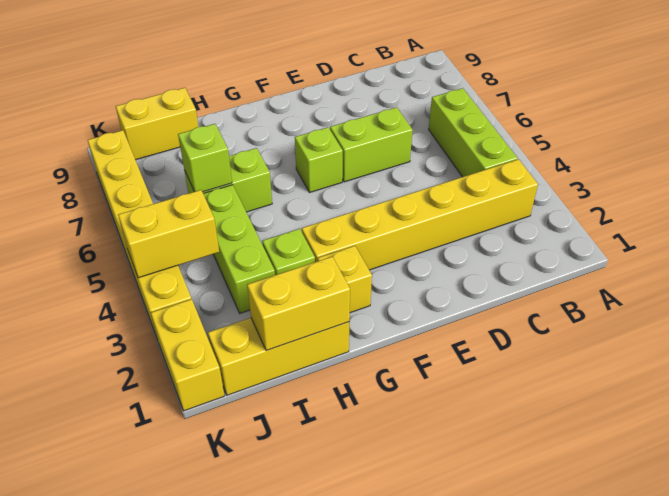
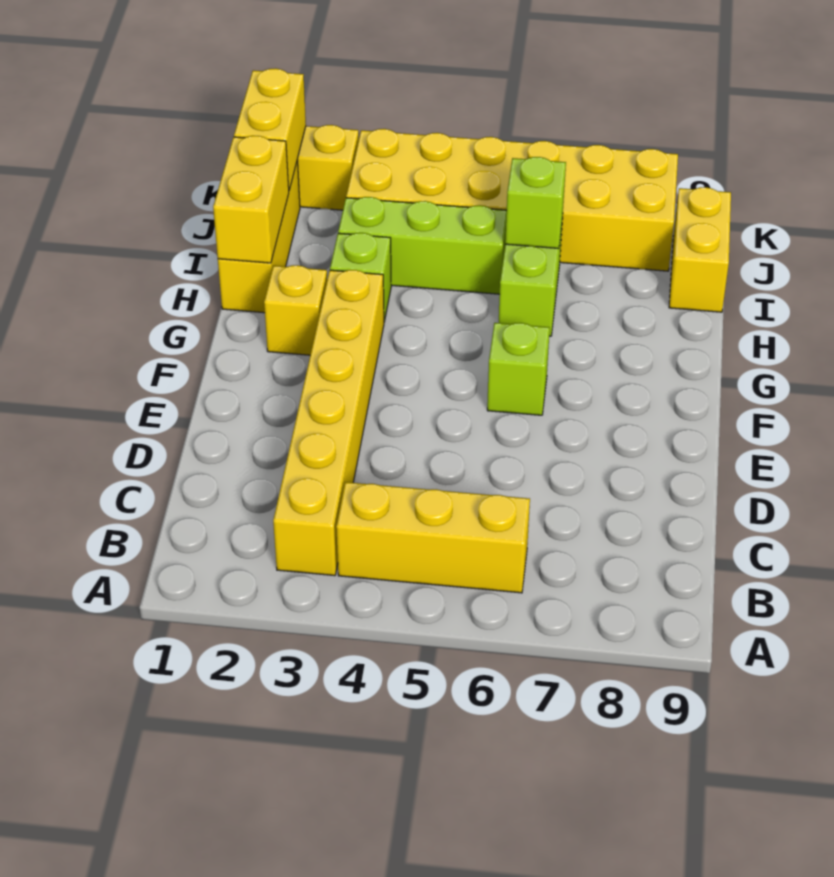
lime 1x3 brick [429,88,518,177] -> yellow 1x3 brick [336,482,530,593]
lime 1x2 brick [330,107,413,182] -> none
yellow 1x2 brick [118,190,219,278] -> yellow 1x2 brick moved to [234,68,306,190]
yellow 1x6 brick [88,130,191,337] -> yellow 2x6 brick [346,129,678,271]

